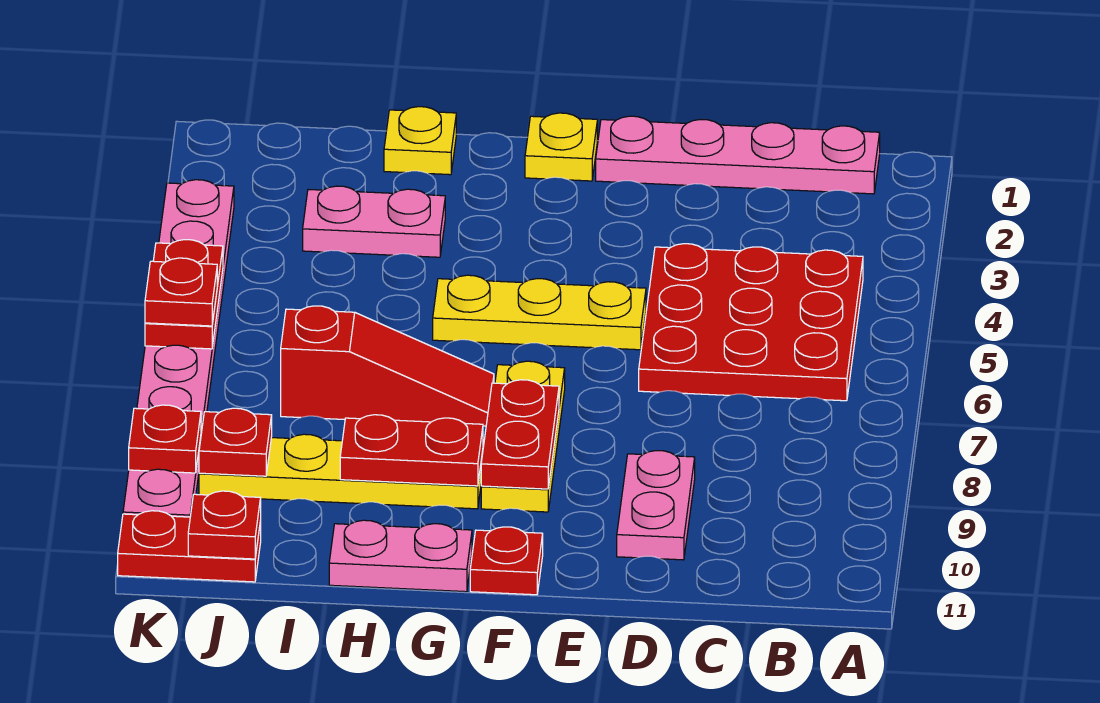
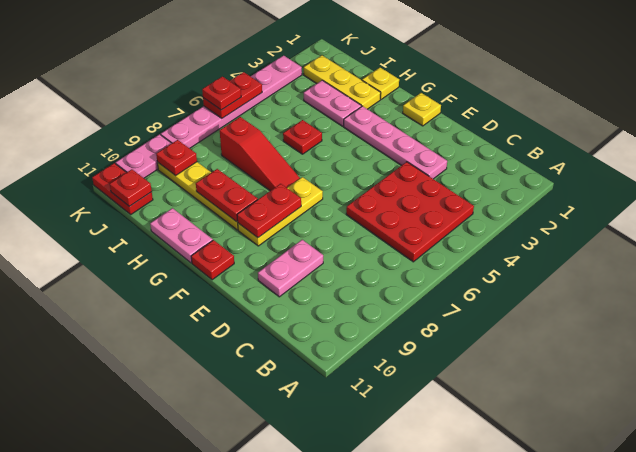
pink 1x4 plate [596,116,880,194] -> pink 1x4 plate moved to [344,106,447,179]
yellow 1x3 plate [433,275,646,350] -> yellow 1x3 plate moved to [304,55,381,109]
red 1x1 plate [129,405,201,473] -> red 1x1 plate moved to [283,120,322,154]

